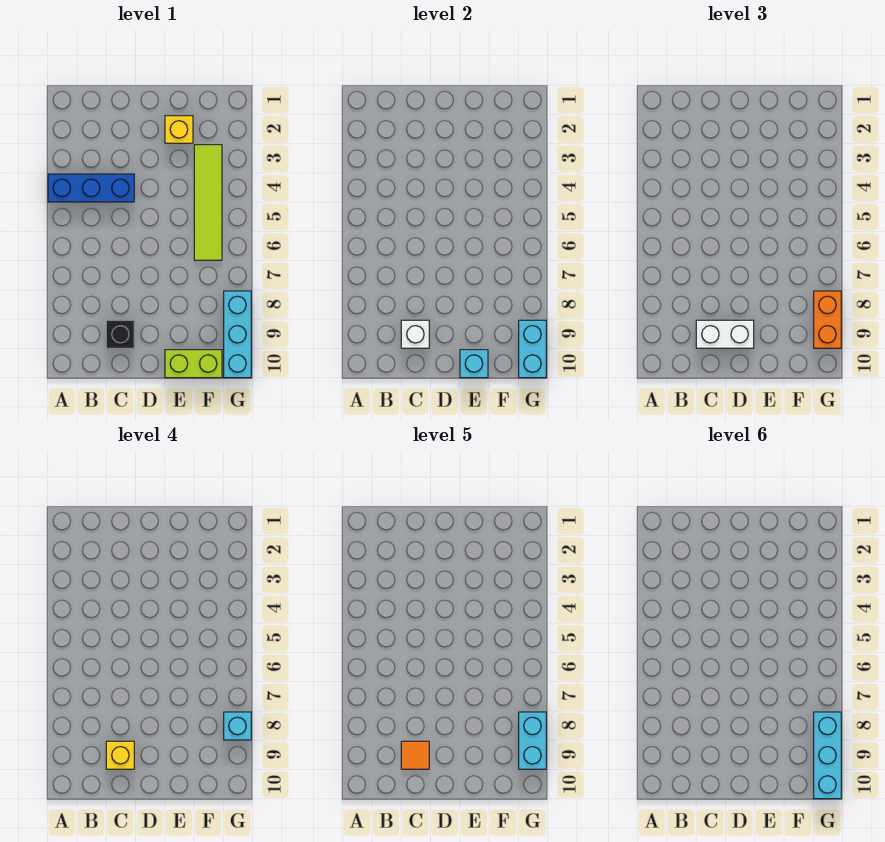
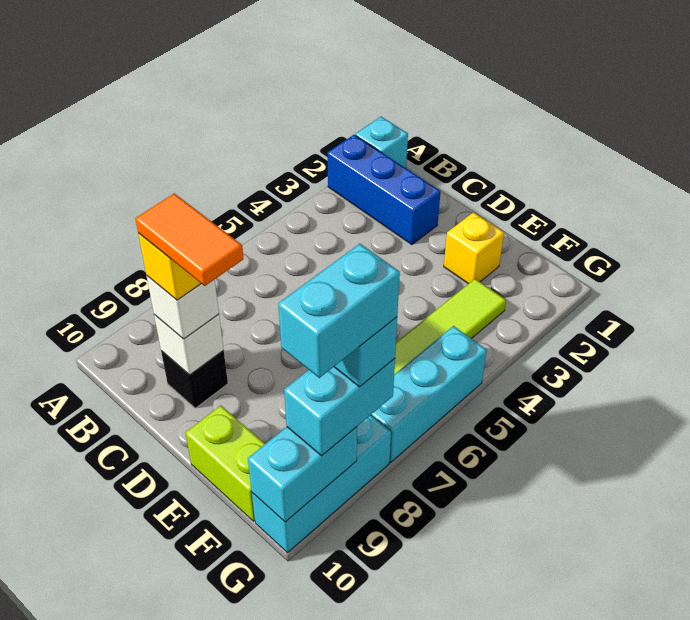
blue 1x3 brick [48,174,134,202] -> blue 1x3 brick moved to [327,135,441,245]
white 1x2 brick [696,320,754,348] -> white 1x1 brick [147,276,219,339]
orange 1x1 tile [401,741,429,769] -> orange 1x2 tile [135,193,243,286]
cyan 1x1 brick [460,350,488,378] -> cyan 1x1 brick moved to [355,117,408,168]
orange 1x2 brick [814,291,841,348] -> cyan 1x2 brick [284,359,395,456]
cyan 1x3 brick [814,712,841,799] -> cyan 1x3 brick moved to [371,326,487,462]

